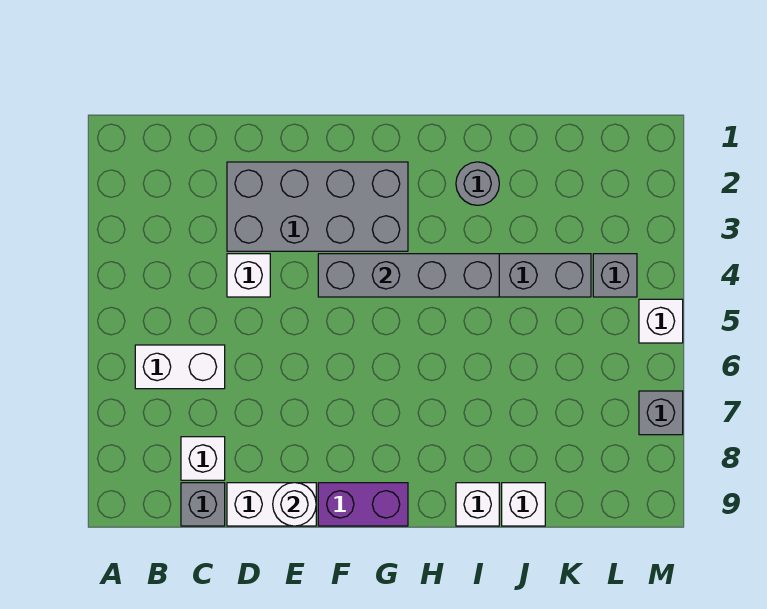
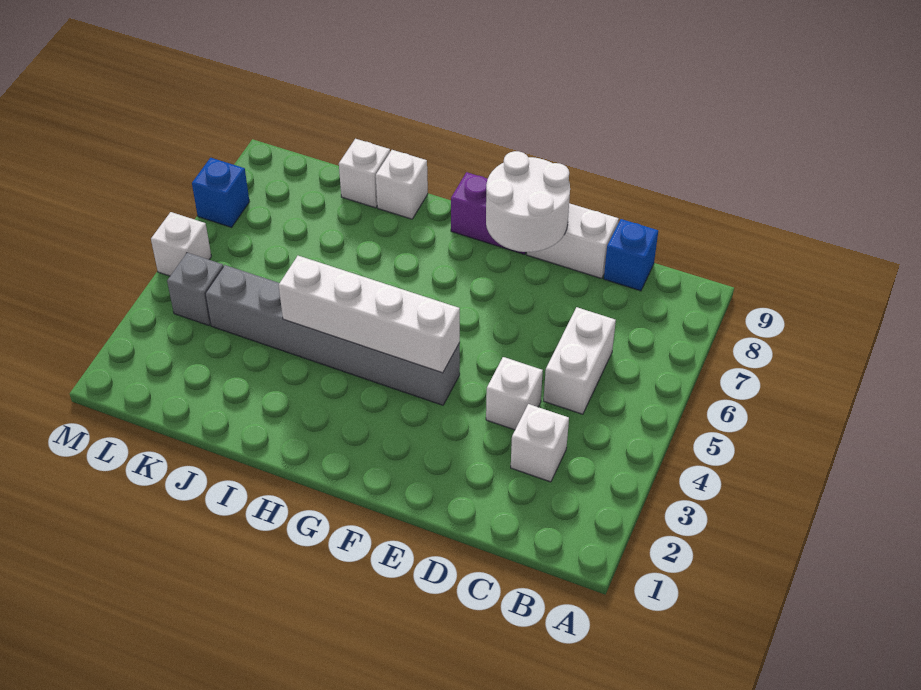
white 1x2 brick [135,345,225,389] -> white 1x2 brick turned to [544,307,616,414]
white 1x1 brick [181,437,225,480] -> white 1x1 brick moved to [511,404,569,482]
grey 1x1 brick [181,483,225,526] -> blue 1x1 brick [604,219,658,291]
grey 2x4 brick [227,162,408,251] -> none
white 1x1 round brick [273,483,316,526] -> white 2x2 round brick [486,151,570,252]
grey 1x4 brick [318,254,499,297] -> white 1x4 brick [279,256,460,373]
grey 1x1 round brick [456,162,499,205] -> none
grey 1x1 brick [639,391,683,435] -> blue 1x1 brick [192,158,249,227]

